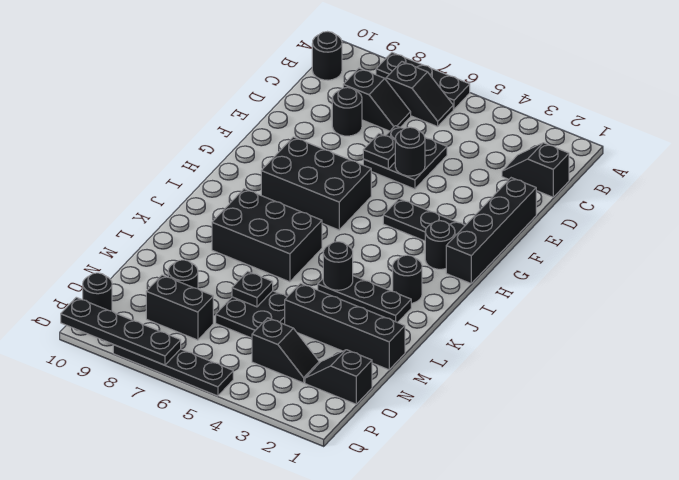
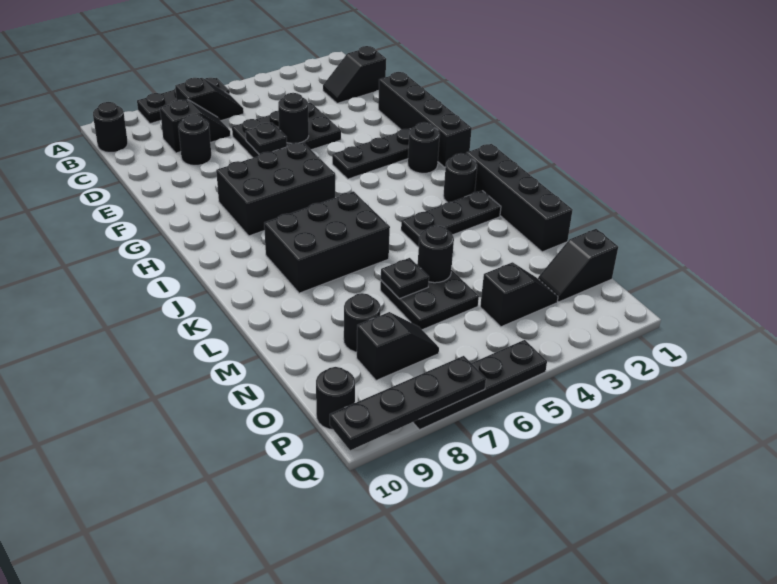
black 2x2 plate [363,126,447,189] -> black 2x3 plate [232,103,341,158]
black 1x1 round brick [323,242,353,290] -> black 1x1 round brick moved to [418,225,454,283]
black 1x4 brick [285,283,405,370] -> black 1x4 brick turned to [466,144,573,252]
black 1x2 brick [146,275,213,340] -> black 1x2 slope [357,312,439,380]

